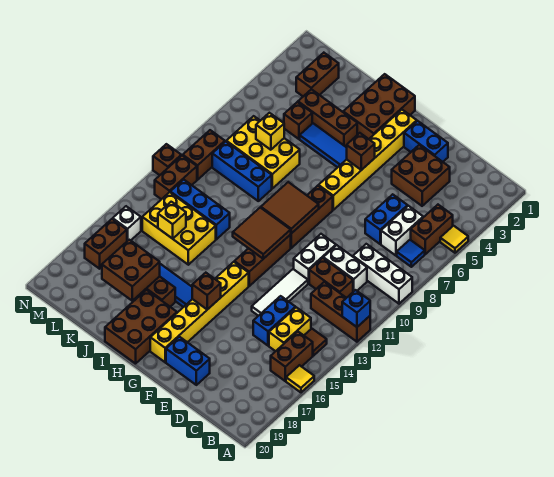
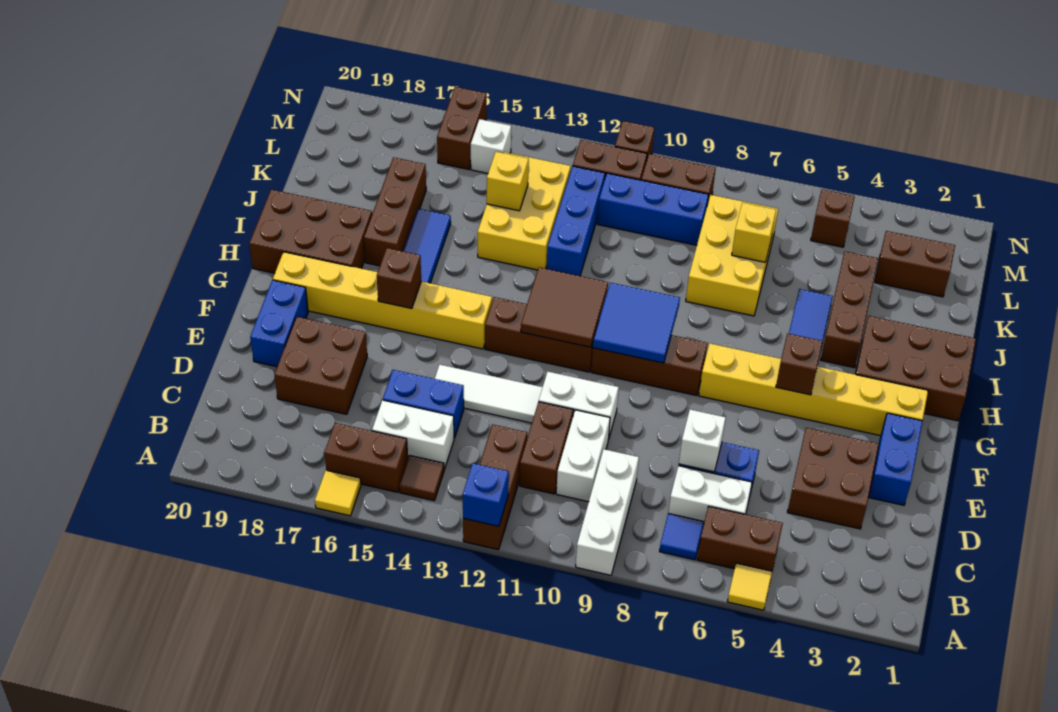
yellow 1x2 brick [269,307,311,351] -> white 1x2 brick [372,400,454,469]
none -> white 1x1 brick [679,410,726,472]
brown 2x2 tile [261,182,319,233] -> blue 2x2 tile [593,283,680,363]
blue 1x3 brick [212,141,272,201] -> blue 1x3 brick turned to [597,173,709,245]
brown 2x2 brick [102,240,160,301] -> brown 2x2 brick moved to [274,317,367,414]
brown 1x1 brick [284,102,312,139] -> brown 1x1 brick moved to [811,189,855,247]
brown 1x2 brick [85,219,127,269] -> brown 1x2 brick turned to [437,87,486,169]

